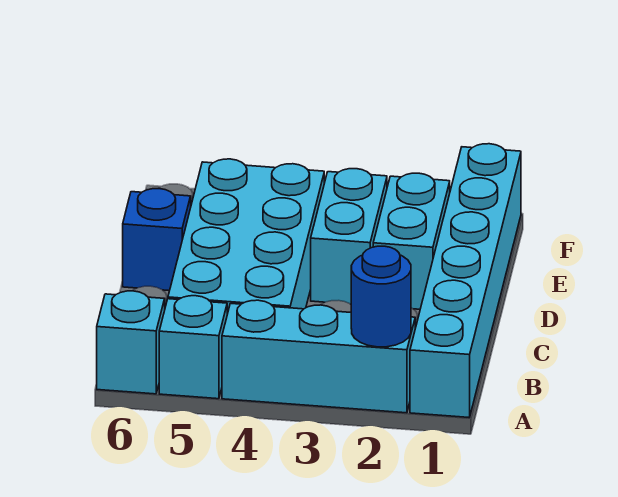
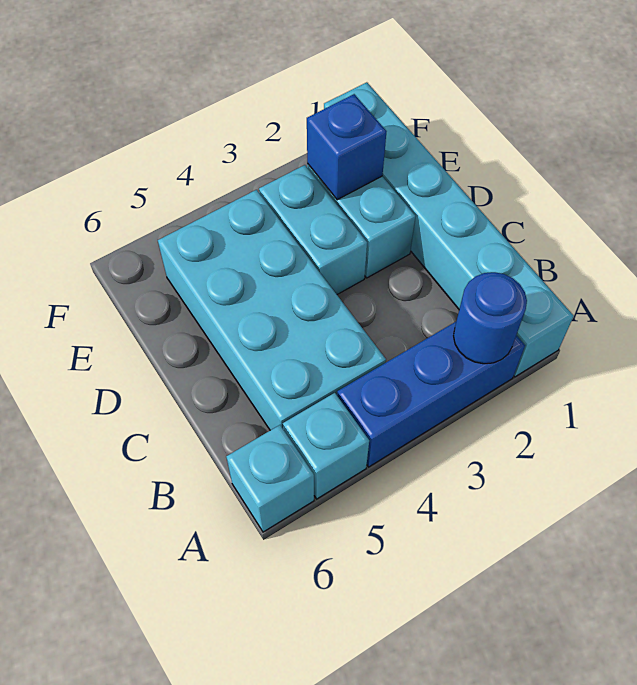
cyan 1x3 brick [222,300,415,413] -> blue 1x3 brick [337,322,525,467]
blue 1x1 brick [123,189,191,291] -> blue 1x1 brick moved to [307,94,387,200]

